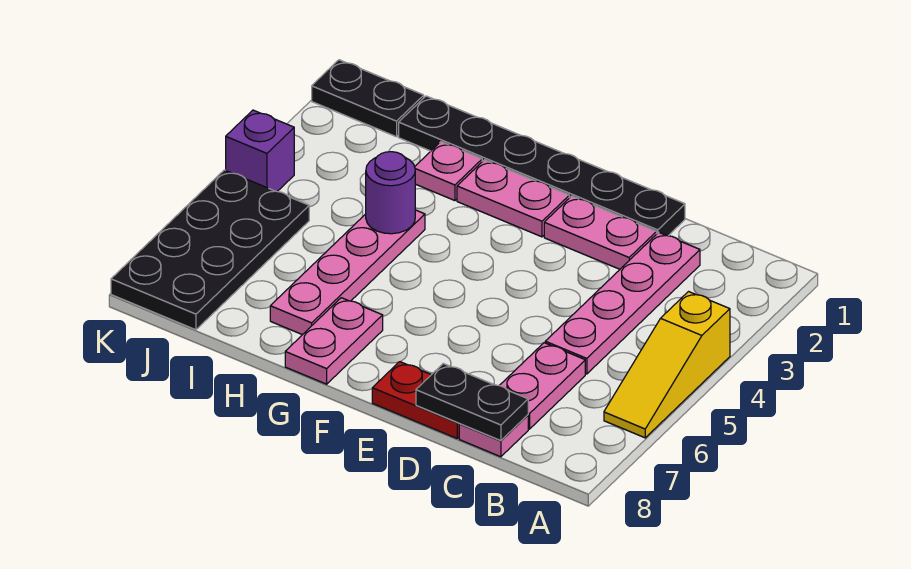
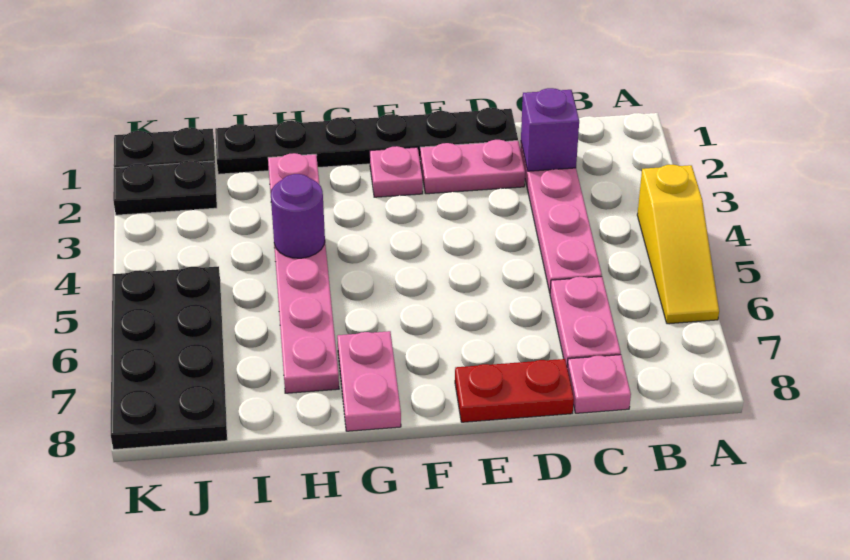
black 1x2 plate [416,364,528,441] -> black 1x2 plate moved to [113,160,217,215]
pink 1x2 plate [457,160,569,237] -> pink 1x1 plate [370,146,423,197]
purple 1x1 brick [226,110,294,191] -> purple 1x1 brick moved to [521,88,579,171]

